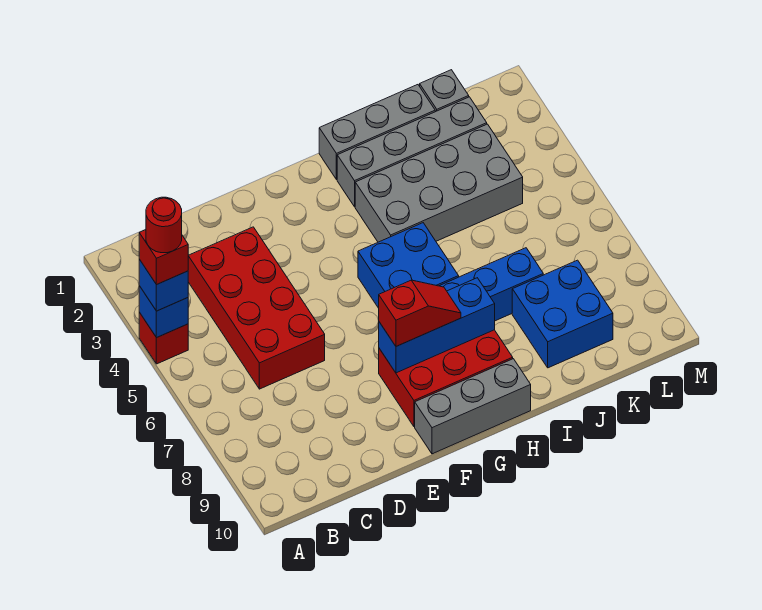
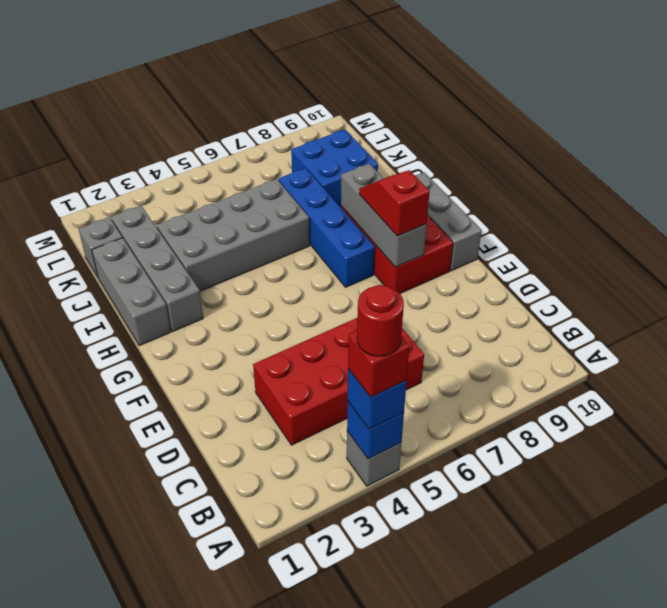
red 1x1 brick [139,312,188,364] -> grey 1x1 brick [347,431,401,486]
blue 1x3 brick [379,278,495,373] -> grey 1x3 brick [341,164,427,267]
blue 2x2 brick [358,223,459,308] -> none
grey 2x4 brick [355,124,523,242] -> grey 2x4 brick turned to [157,179,310,291]

